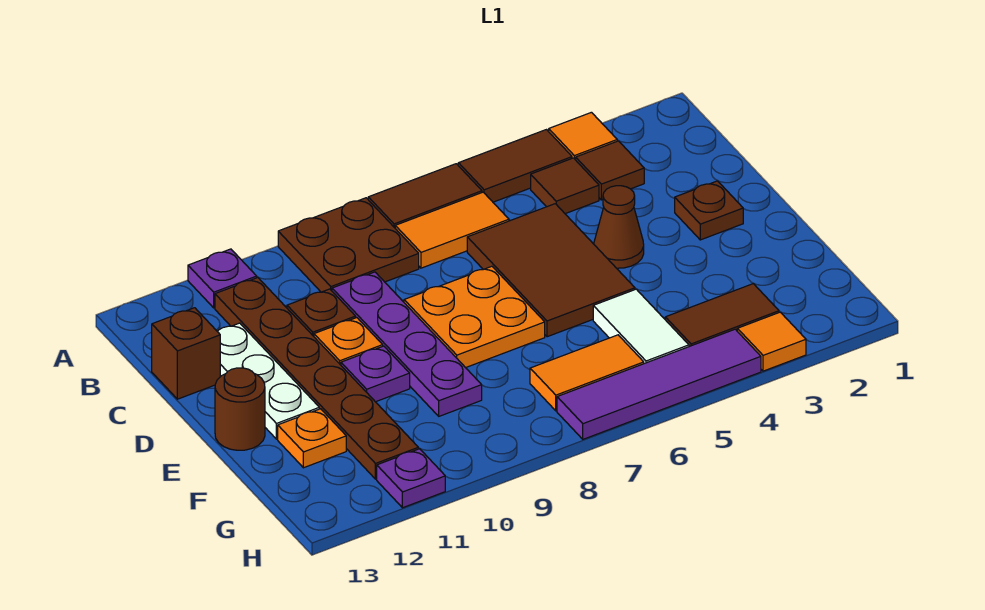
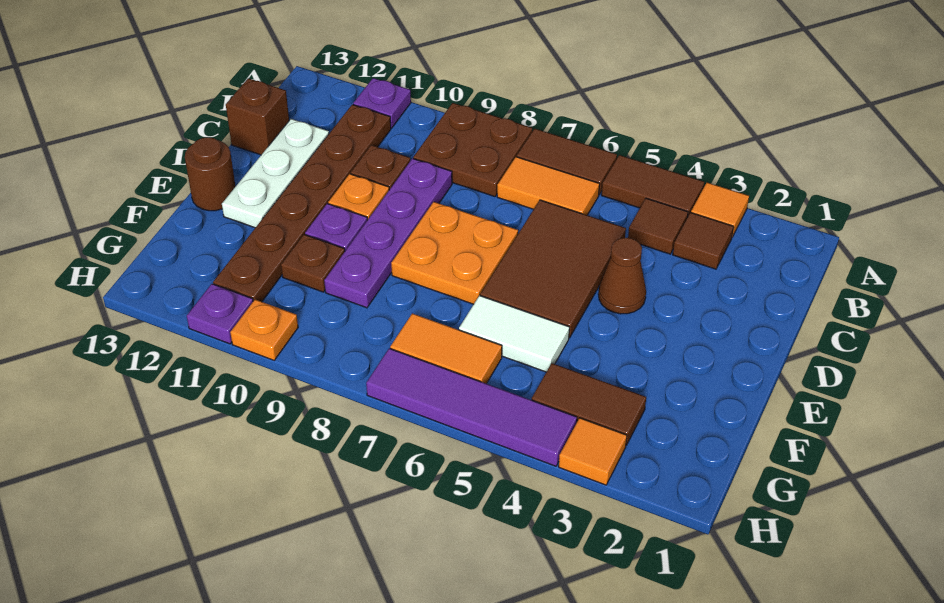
brown 1x1 plate [675,181,743,240] -> brown 1x1 plate moved to [281,234,345,292]
white 1x2 tile [593,289,689,364] -> white 1x2 tile turned to [459,296,570,372]
orange 1x1 plate [278,409,346,468] -> orange 1x1 plate moved to [230,300,298,360]

